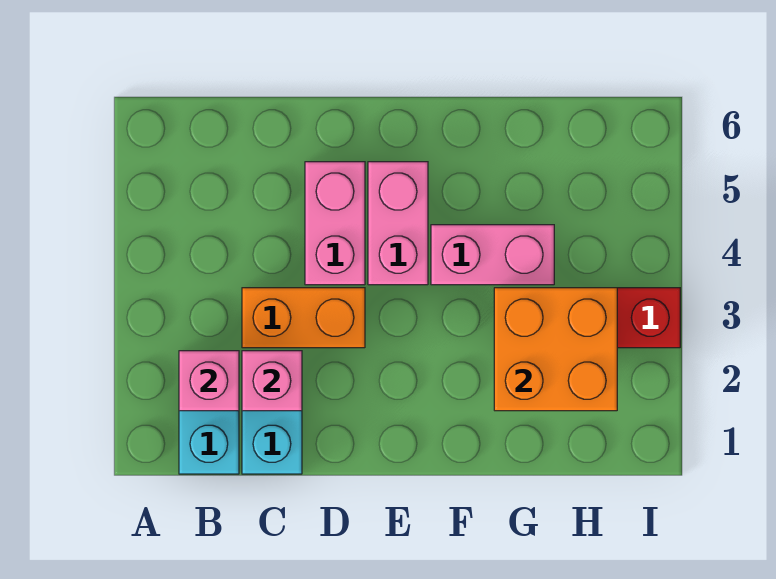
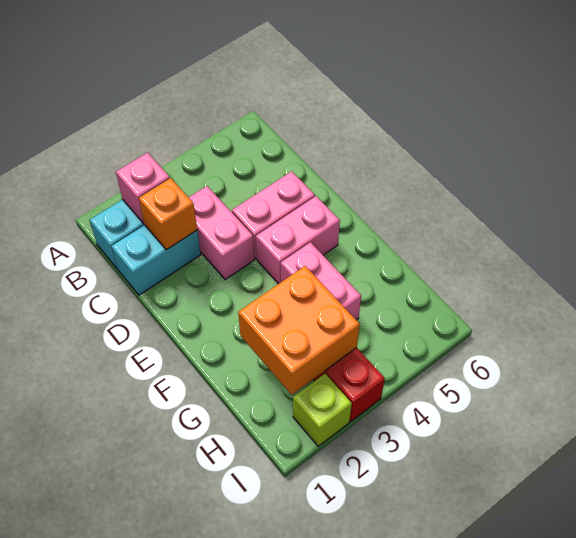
pink 1x1 brick [242,351,302,411] -> orange 1x1 brick [139,178,197,250]
orange 1x2 brick [242,288,365,348] -> pink 1x2 brick [189,186,254,280]
none -> lime 1x1 brick [293,374,352,446]

